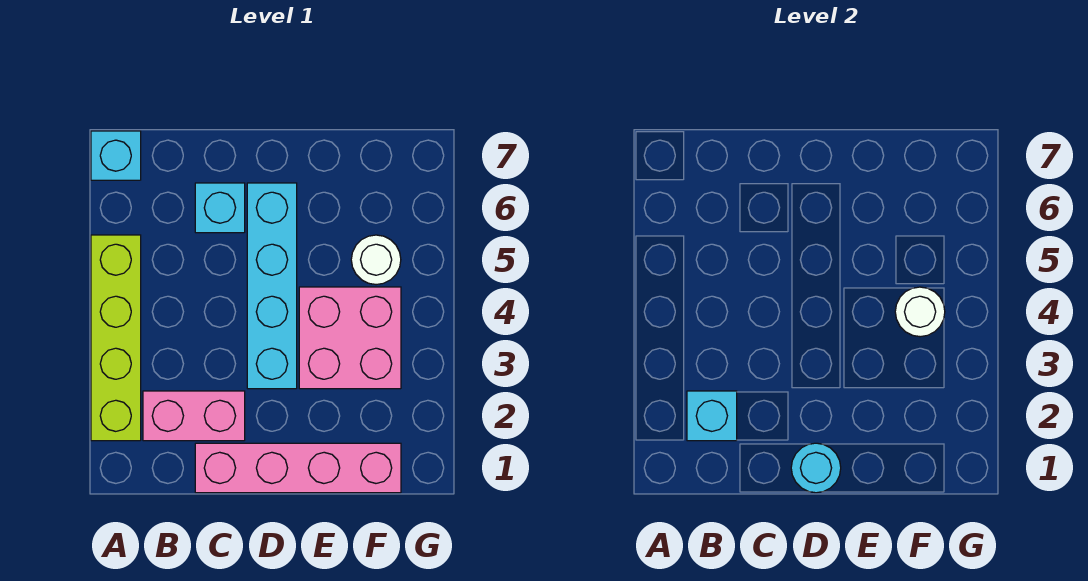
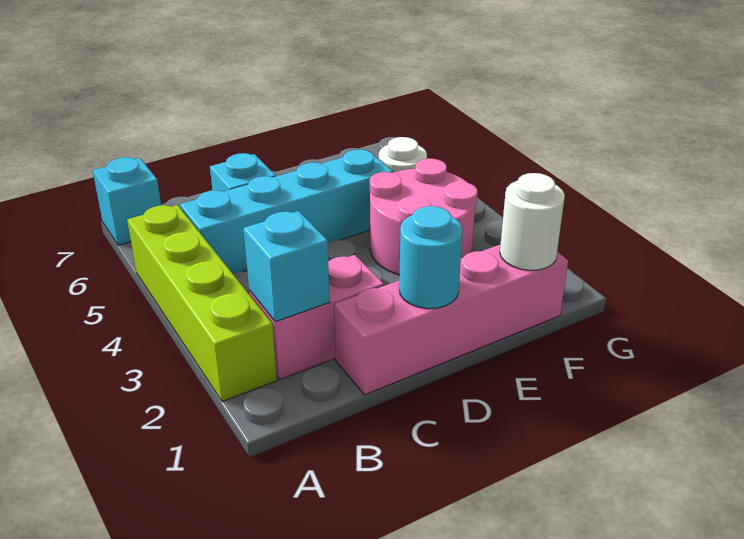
cyan 1x4 brick [247,183,297,389] -> cyan 1x4 brick turned to [180,149,393,274]
pink 2x2 brick [299,287,401,389] -> pink 2x2 round brick [370,159,478,275]
white 1x1 round brick [895,287,945,337] -> white 1x1 round brick moved to [500,173,565,270]

